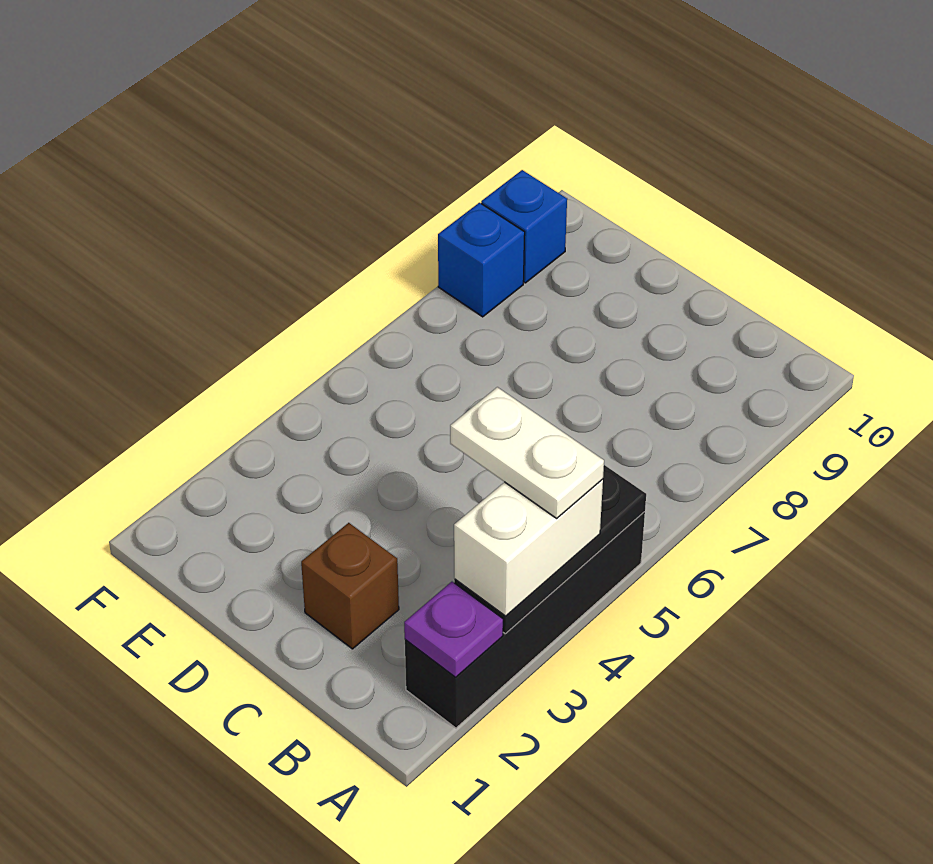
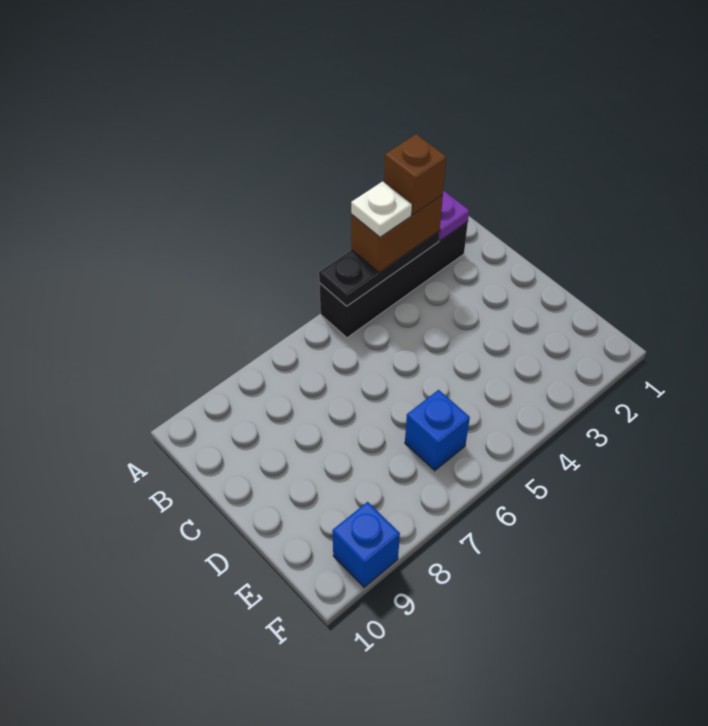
white 1x2 brick [454,479,603,616] -> brown 1x2 brick [351,195,443,273]
white 1x2 plate [450,387,604,518] -> white 1x1 plate [351,181,412,237]
brown 1x1 brick [301,523,399,649] -> brown 1x1 brick moved to [384,134,446,215]
blue 1x1 brick [438,203,525,317] -> blue 1x1 brick moved to [405,390,470,471]

